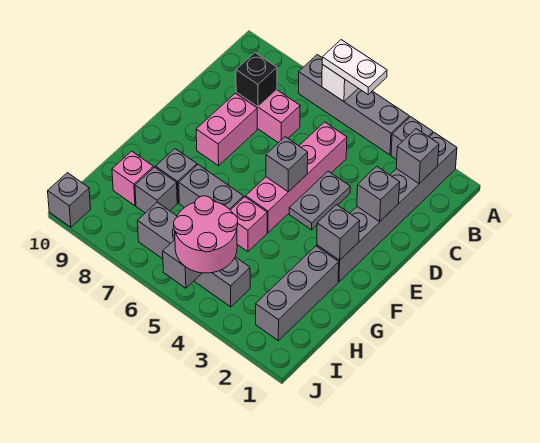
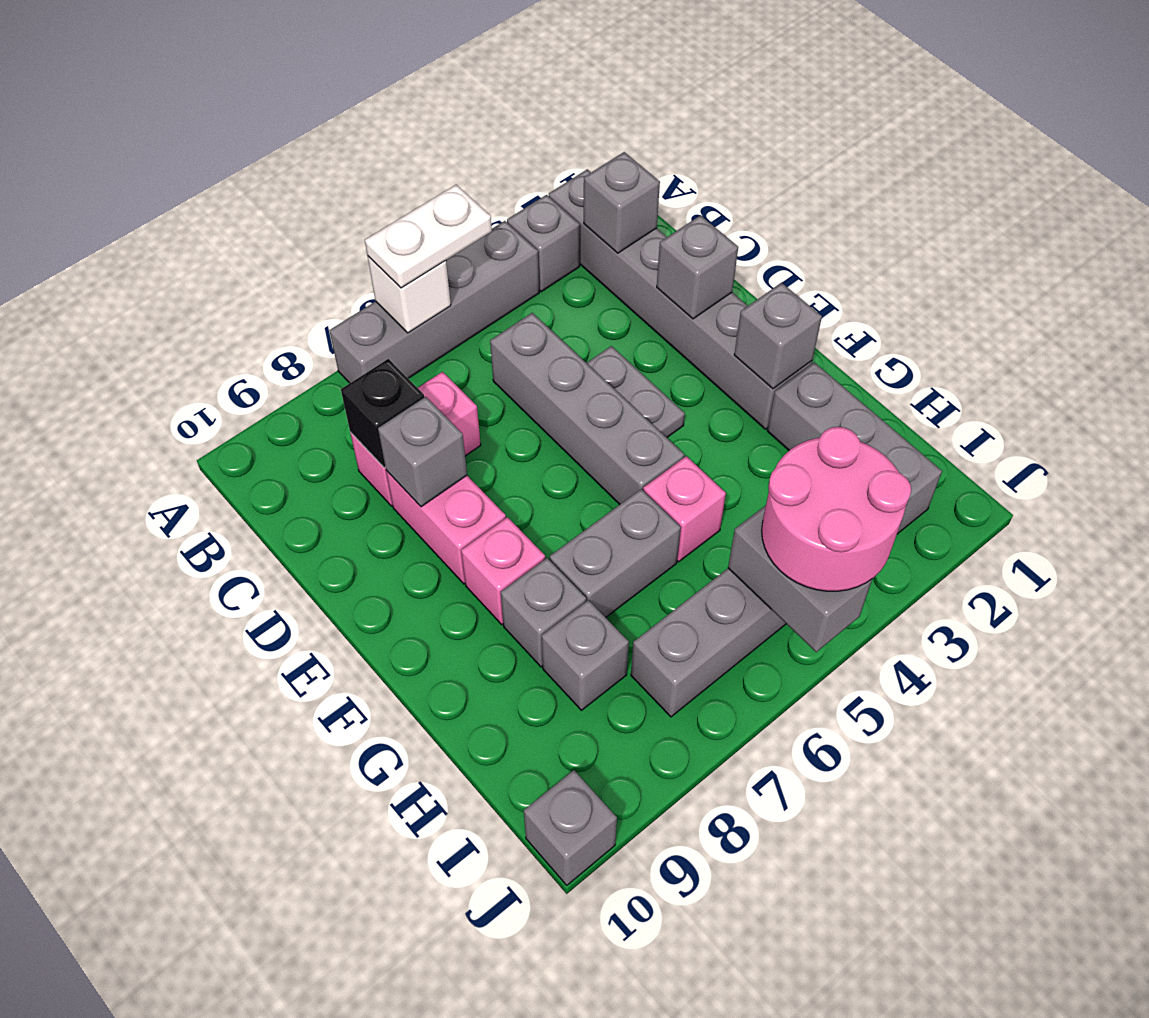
pink 1x4 brick [246,122,347,233] -> grey 1x4 brick [490,313,684,504]
grey 1x1 brick [266,137,308,192] -> grey 1x1 brick moved to [378,397,467,507]
pink 1x1 brick [112,151,154,206] -> pink 1x1 brick moved to [461,517,545,625]

